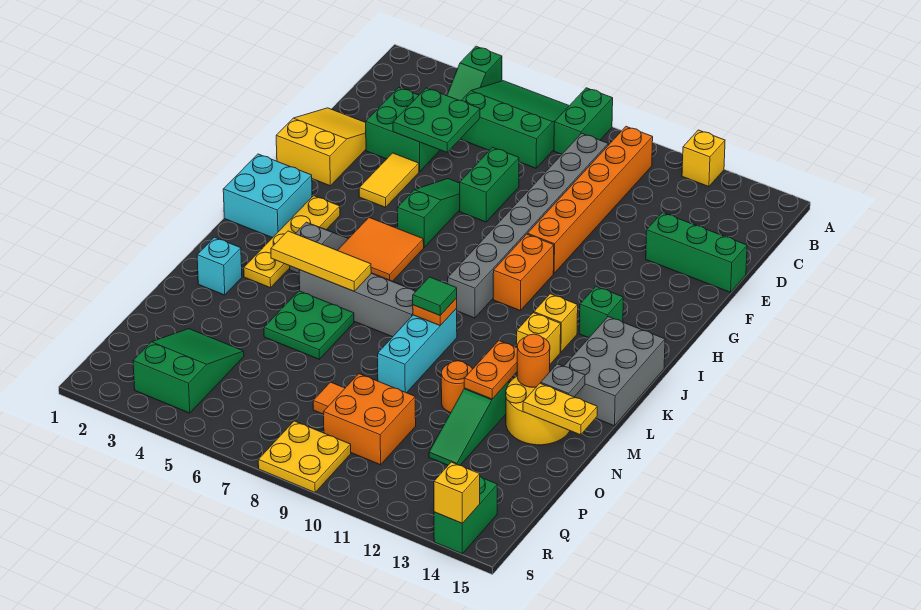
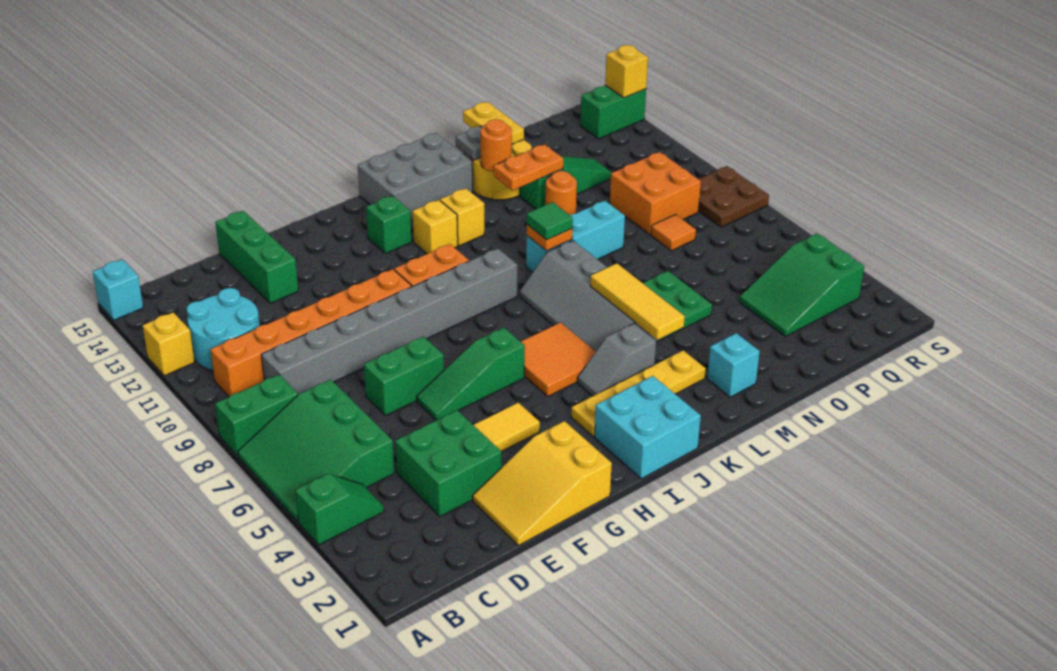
none -> cyan 1x1 brick [93,259,143,320]
none -> cyan 2x2 round brick [187,288,260,370]
green 2x2 plate [393,88,480,152] -> none
yellow 2x2 plate [258,421,351,492] -> brown 2x2 plate [698,166,769,227]

